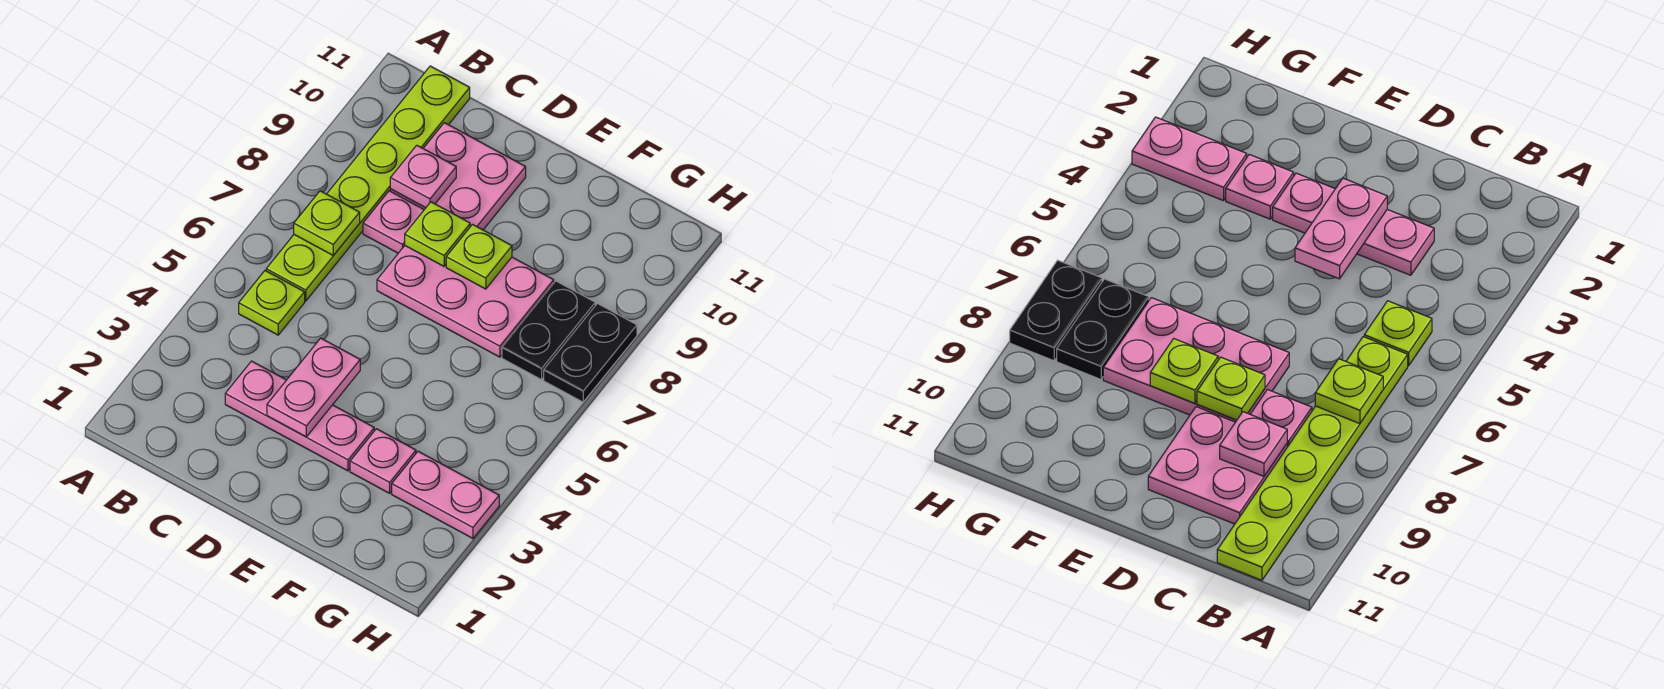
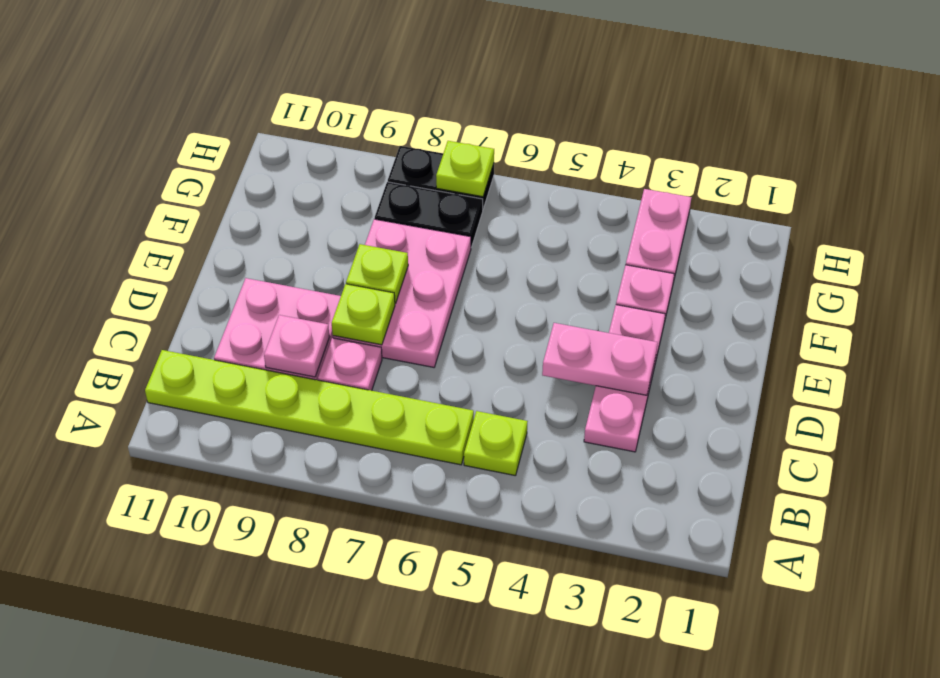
lime 1x1 plate [294,191,360,256] -> lime 1x1 plate moved to [436,141,494,197]

